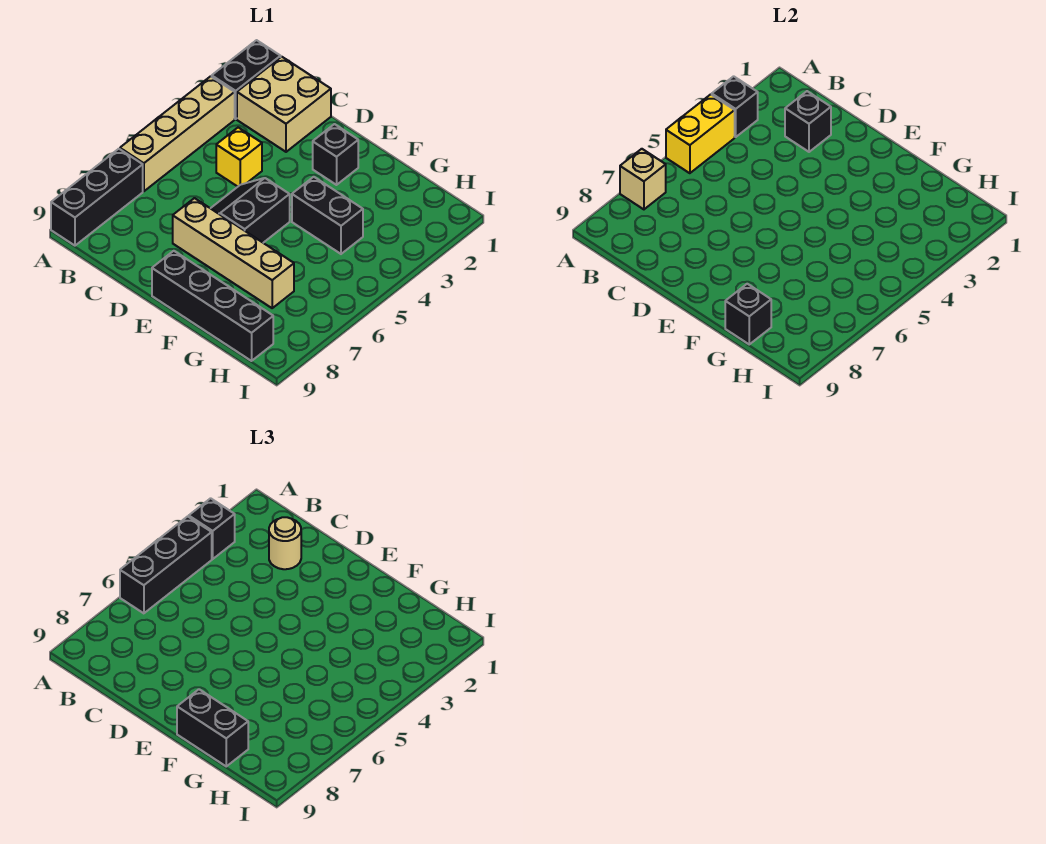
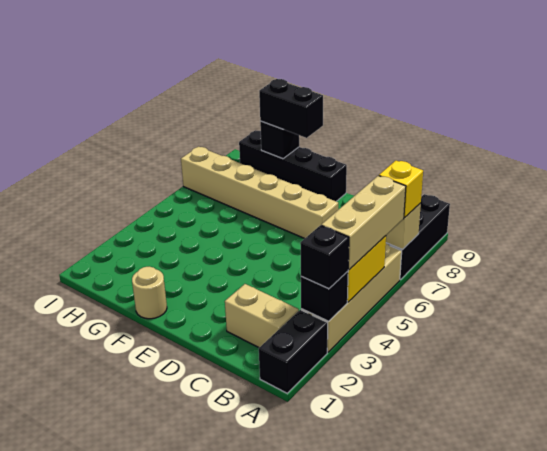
black 1x3 brick [120,516,212,613] -> tan 1x3 brick [321,176,406,270]
tan 2x2 brick [237,57,331,152] -> tan 1x2 brick [225,284,299,347]
black 1x1 brick [785,91,831,152] -> none
tan 1x1 round brick [269,517,301,569] -> tan 1x1 round brick moved to [132,267,167,319]
yellow 1x1 brick [216,128,262,187] -> yellow 1x1 brick moved to [379,161,423,218]
black 2x2 slope [211,178,290,243] -> none
tan 1x4 brick [173,198,294,308] -> tan 1x6 brick [181,147,338,239]
black 1x1 brick [313,124,358,185] -> none
black 1x2 brick [292,177,363,254] -> none

